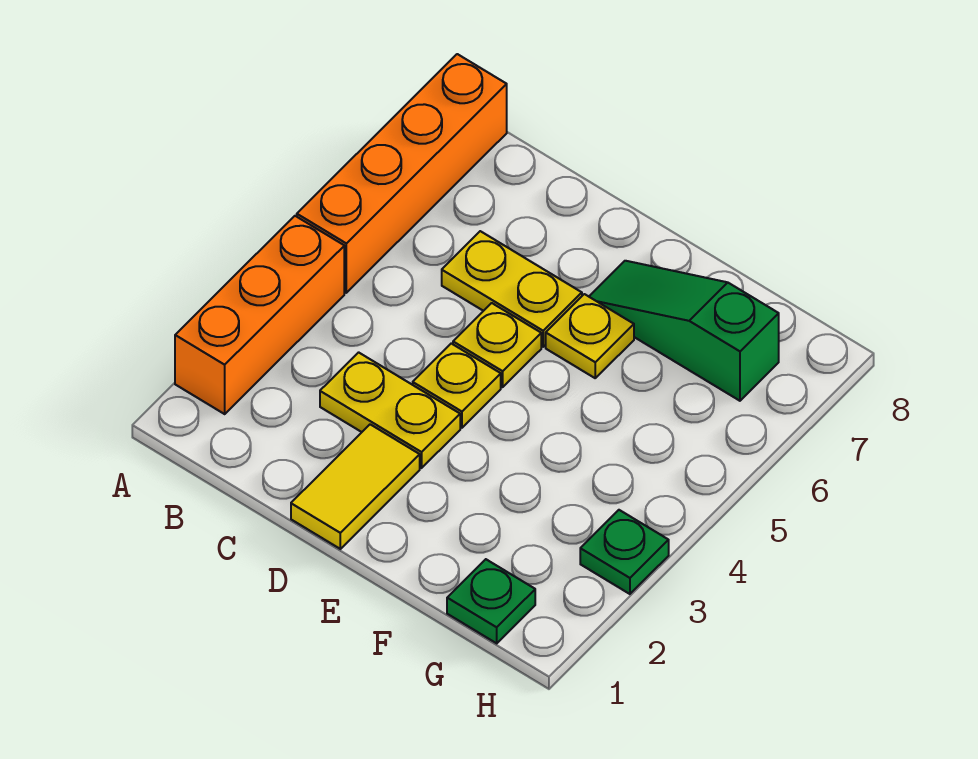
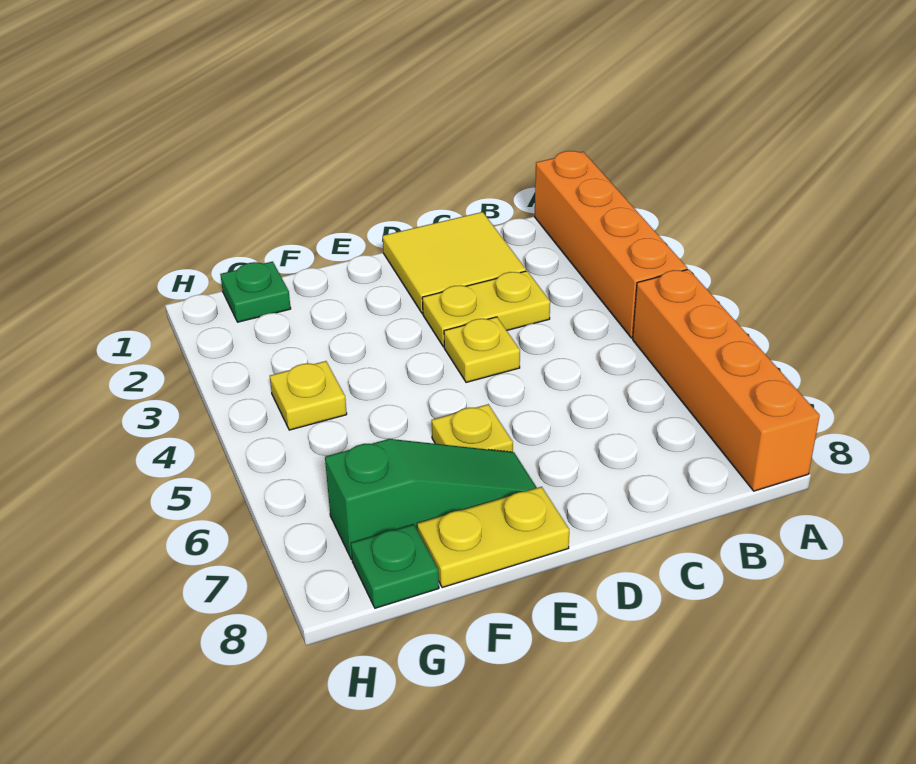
orange 1x3 brick [175,216,344,414] -> orange 1x4 brick [535,151,687,338]
yellow 1x2 plate [442,231,582,347] -> yellow 1x2 plate moved to [417,487,569,588]
yellow 1x2 tile [291,424,420,549] -> yellow 2x2 tile [383,212,526,314]
yellow 1x1 plate [453,303,541,387] -> yellow 1x1 plate moved to [270,361,347,430]
green 1x1 plate [580,510,669,594] -> green 1x1 plate moved to [351,524,439,608]

